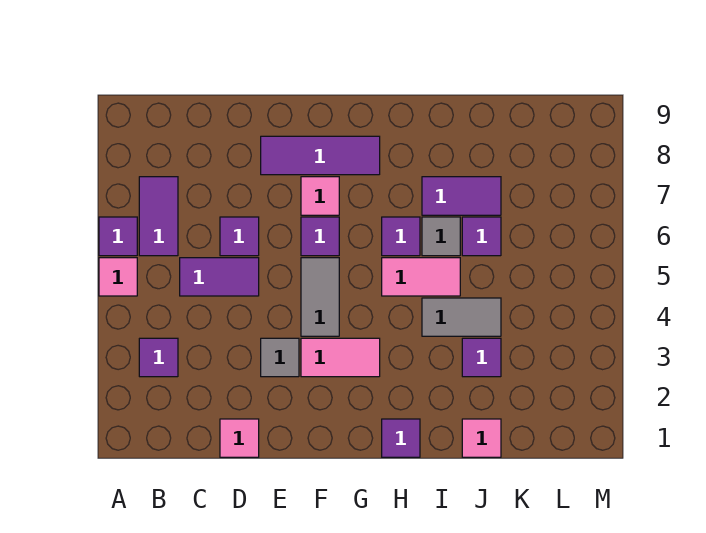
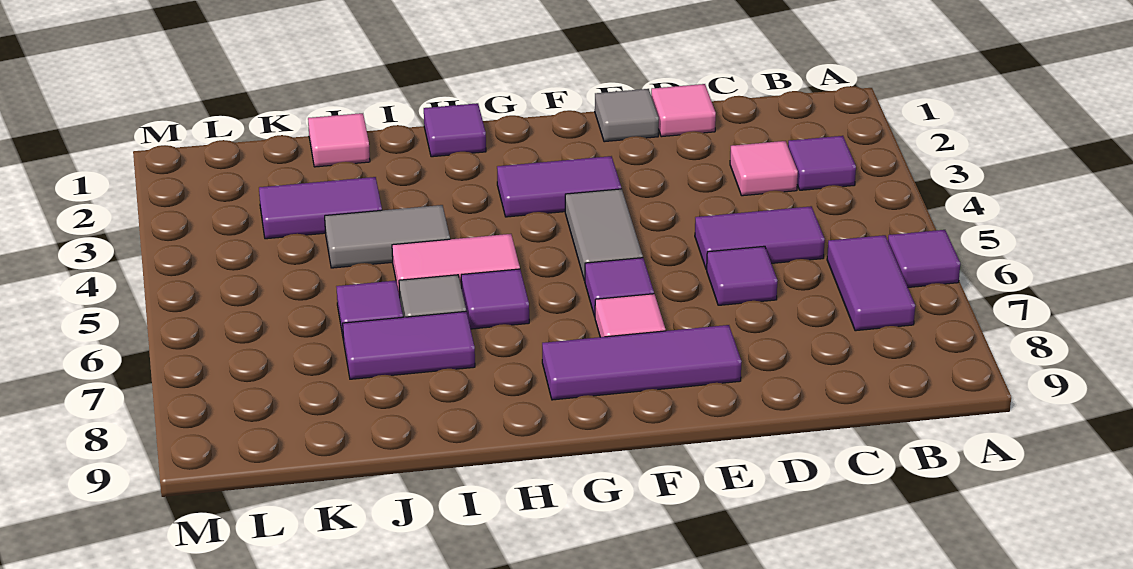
pink 1x1 tile [99,258,137,296] -> pink 1x1 tile moved to [730,141,798,196]
grey 1x1 tile [261,338,299,377] -> grey 1x1 tile moved to [595,89,659,142]
pink 1x2 tile [301,338,380,377] -> purple 1x2 tile [497,156,621,217]
purple 1x1 tile [462,338,501,377] -> purple 1x2 tile [259,177,382,239]

